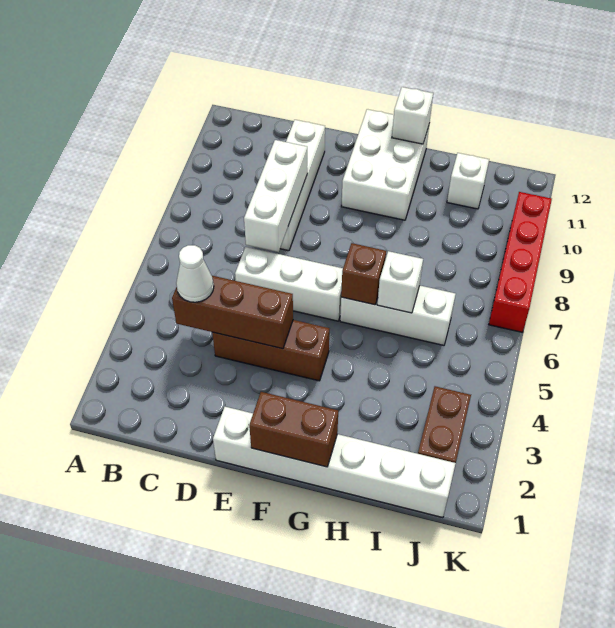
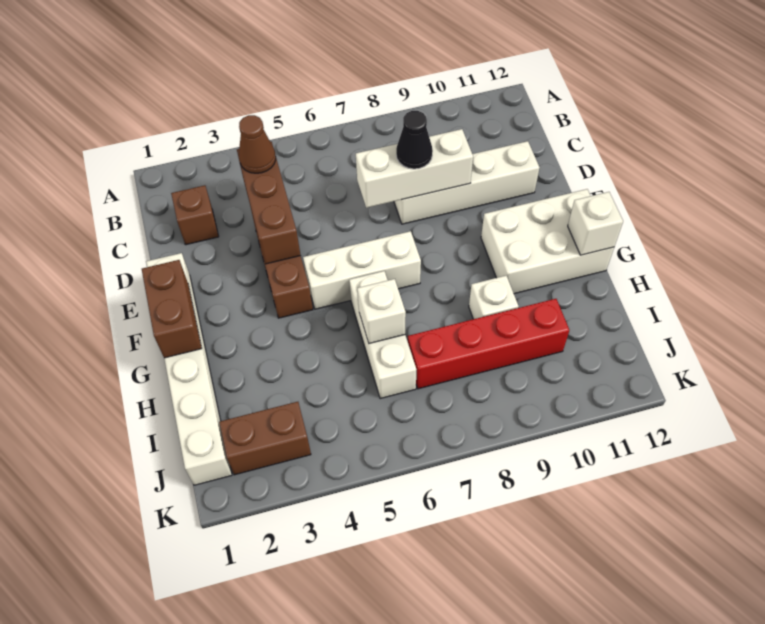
white 1x1 cone [176,245,214,302] -> brown 1x1 cone [239,115,276,173]
white 1x3 brick [235,247,343,321] -> white 1x3 brick turned to [303,231,421,309]
none -> black 1x1 cone [396,111,433,169]
brown 1x1 brick [341,243,386,305] -> brown 1x1 brick moved to [171,185,219,245]
white 1x1 brick [447,153,489,209] -> white 1x1 brick moved to [469,276,519,319]
red 1x4 brick [489,192,552,332] -> red 1x4 brick moved to [408,299,569,389]

